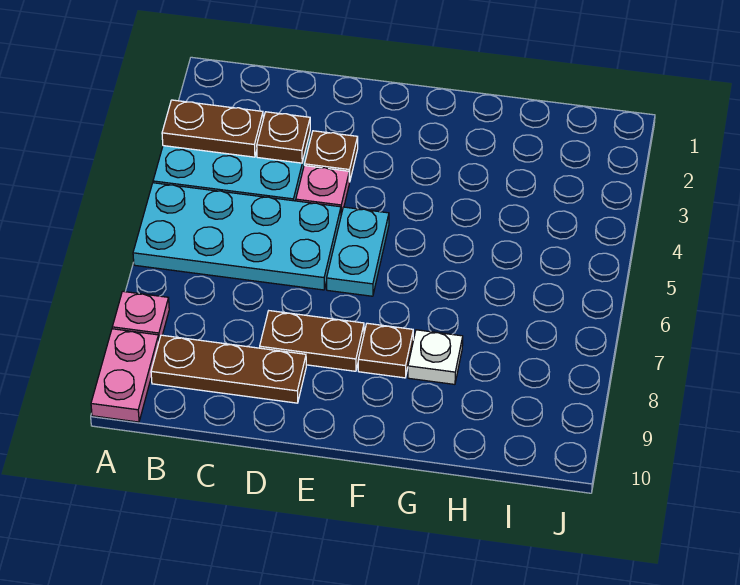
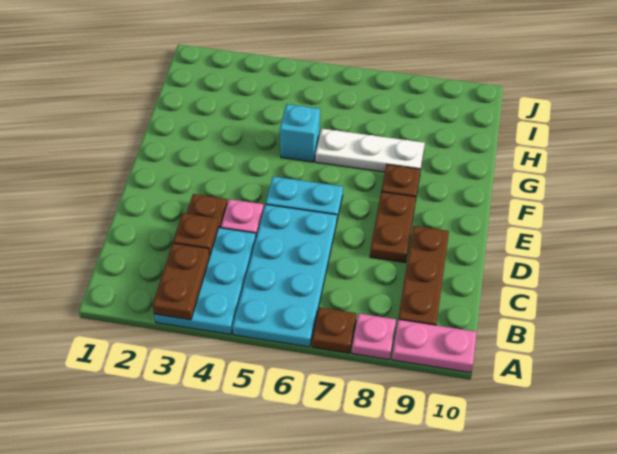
none -> brown 1x1 plate [312,307,356,353]
none -> cyan 1x1 brick [280,104,320,162]
white 1x1 plate [408,330,463,384] -> white 1x3 plate [315,129,425,172]

